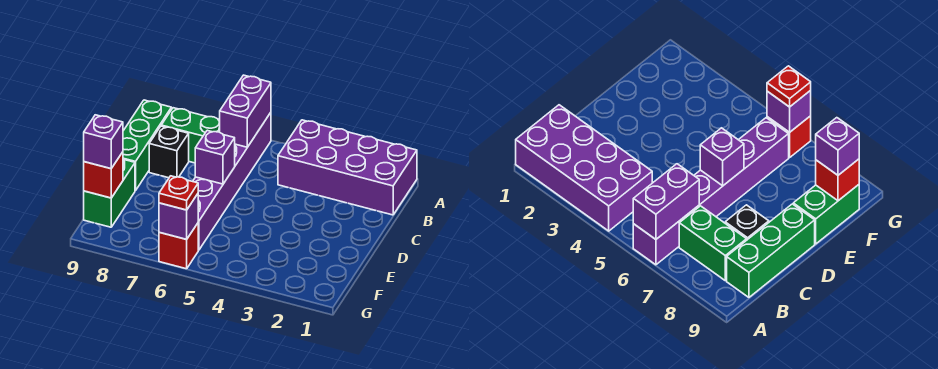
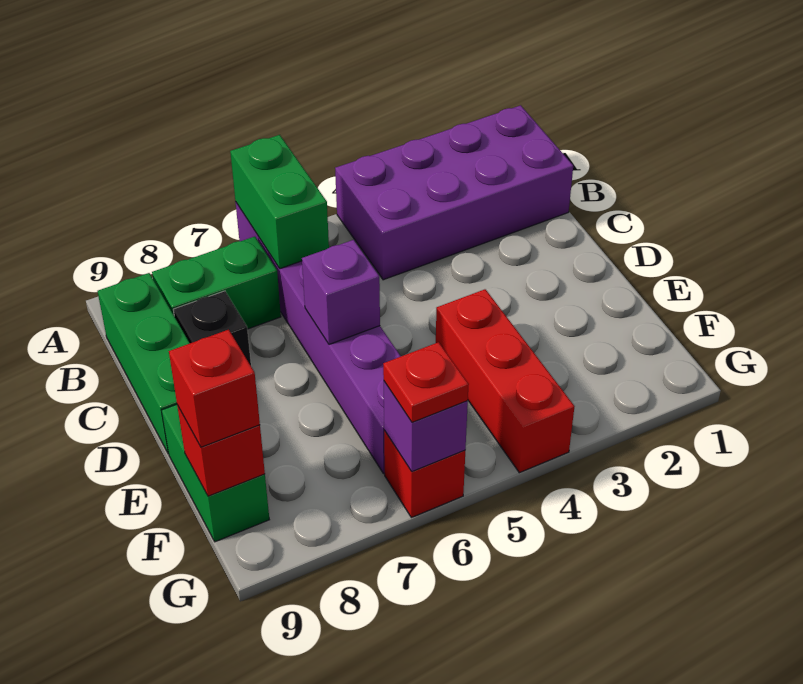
purple 1x2 brick [220,75,271,147] -> green 1x2 brick [230,135,329,269]
none -> red 1x3 brick [436,289,574,473]
purple 1x1 brick [84,115,123,169] -> red 1x1 brick [169,330,260,447]

